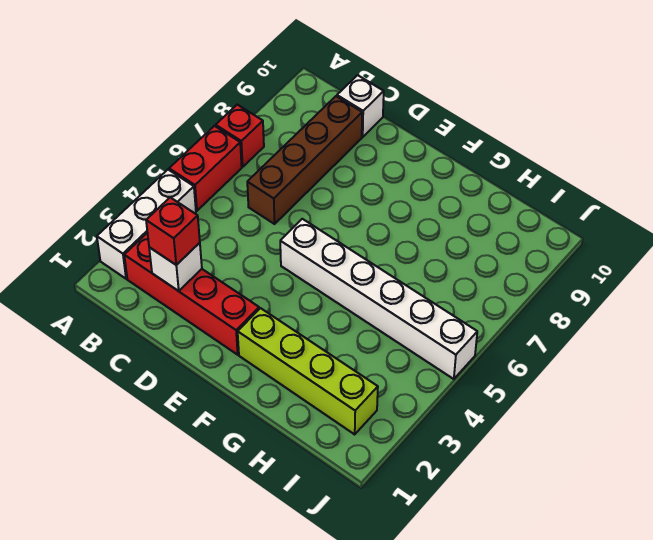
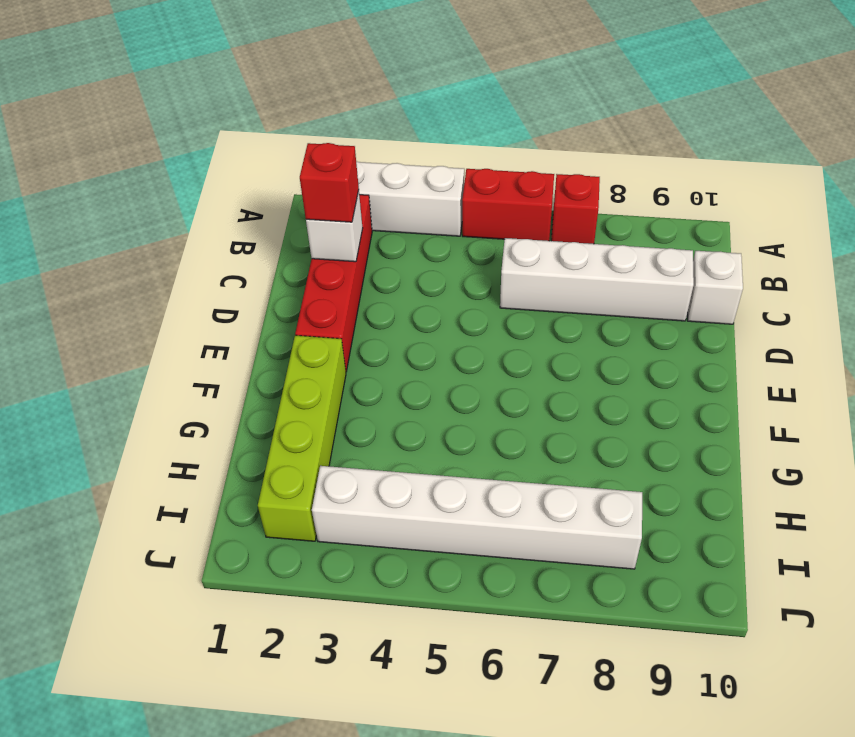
brown 1x4 brick [247,96,362,224] -> white 1x4 brick [500,238,694,321]
white 1x6 brick [280,219,477,379] -> white 1x6 brick turned to [312,466,642,569]

